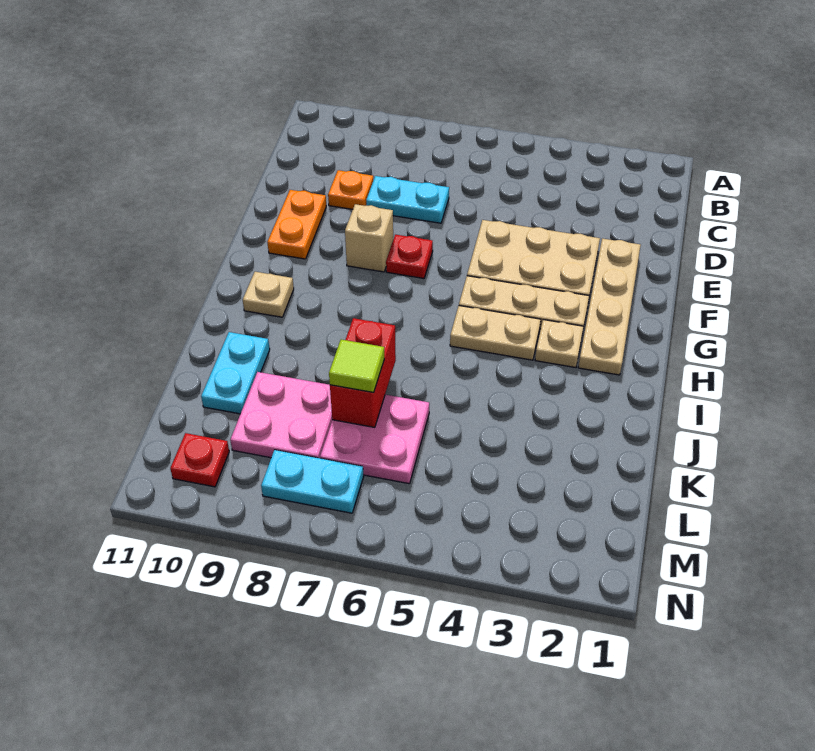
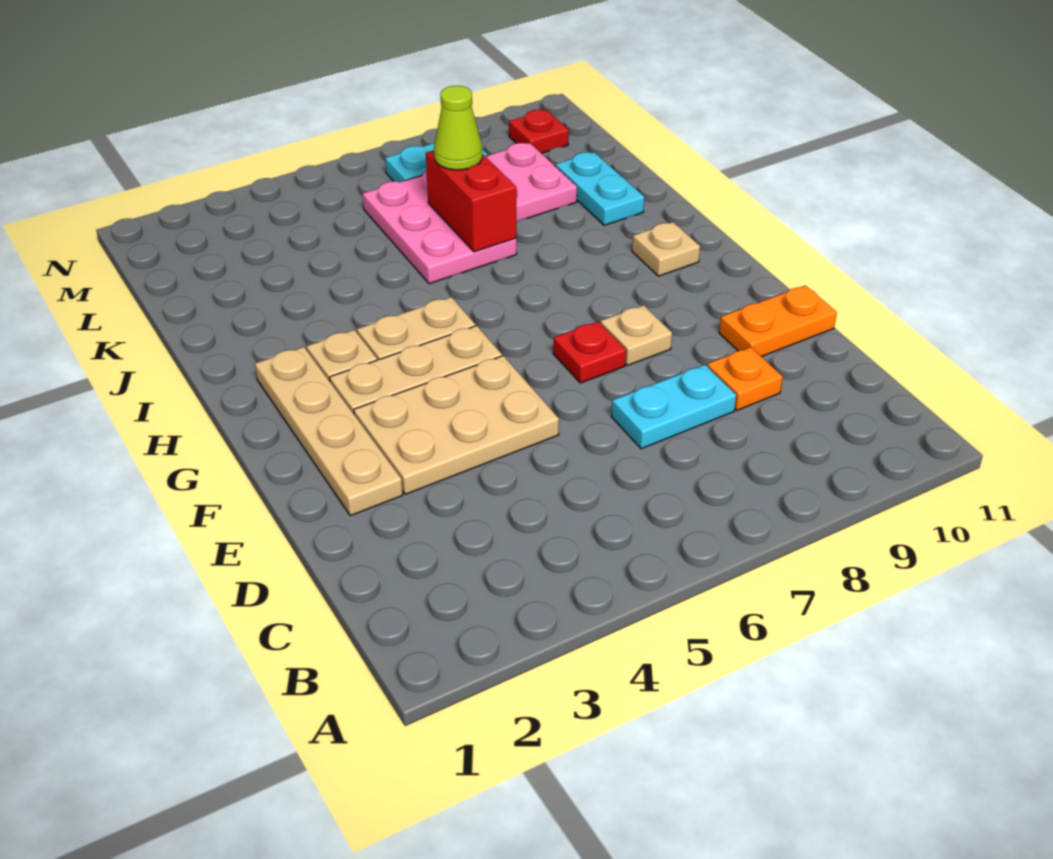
orange 1x2 plate [267,190,326,259] -> orange 1x2 plate turned to [719,285,837,357]
tan 1x1 brick [345,204,393,272] -> tan 1x1 plate [600,305,672,365]
pink 2x2 plate [320,395,429,484] -> pink 2x3 plate [362,171,517,284]
lime 1x1 tile [329,340,384,393] -> lime 1x1 cone [434,86,482,170]

